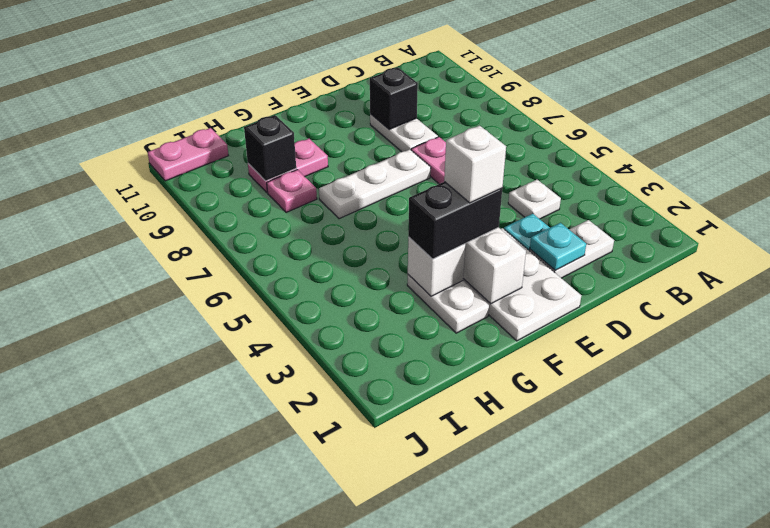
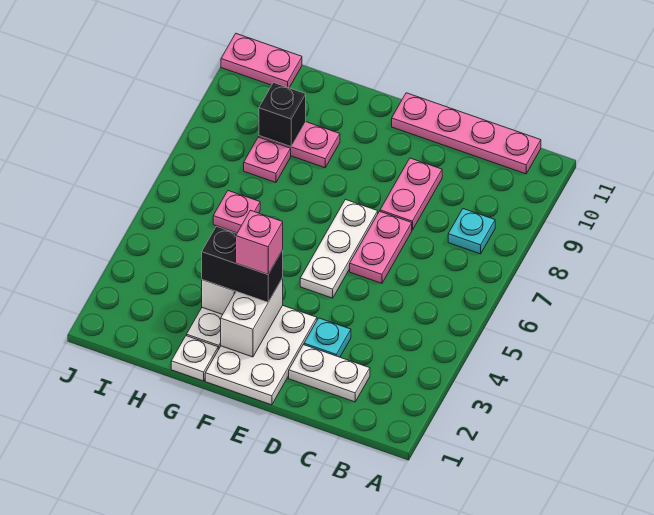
none -> pink 1x4 plate [392,93,541,174]
white 1x1 plate [508,180,561,219] -> white 1x1 plate moved to [171,336,218,381]
cyan 1x1 plate [530,223,586,270] -> cyan 1x1 plate moved to [448,209,495,254]
white 1x2 plate [370,114,438,152] -> pink 1x2 plate [380,158,442,230]
black 1x1 brick [370,67,418,129] -> none
white 1x3 plate [319,149,431,219] -> white 1x3 plate turned to [300,199,378,298]
white 1x1 brick [444,126,506,203] -> pink 1x1 brick [236,210,283,274]
none -> pink 1x1 plate [213,191,260,233]

